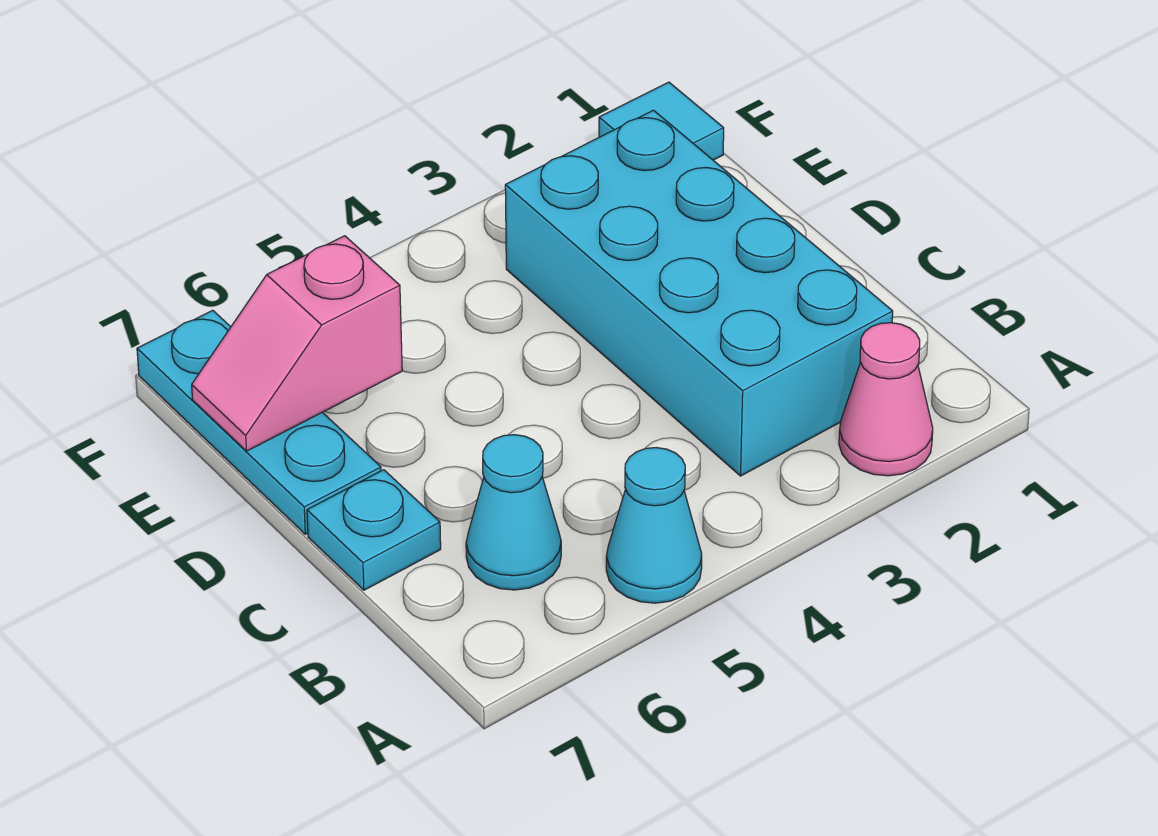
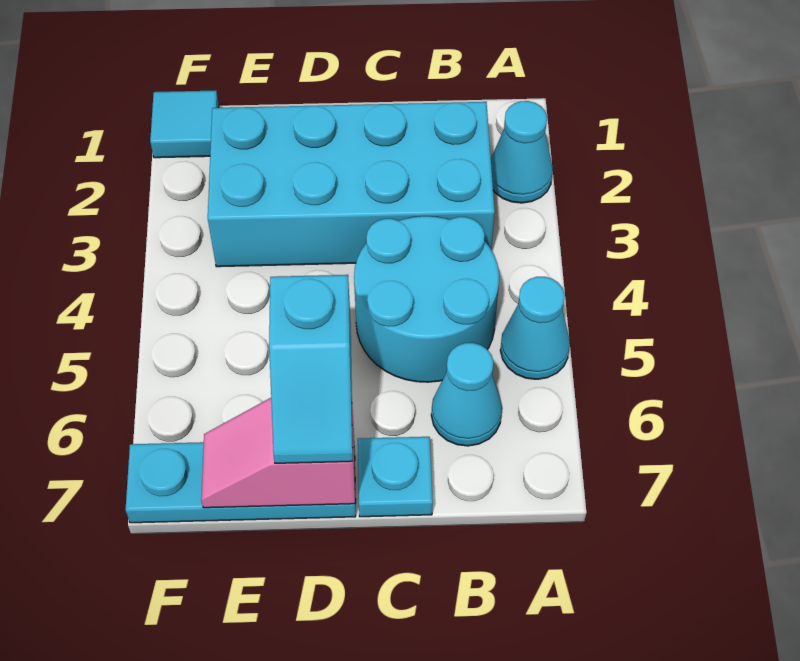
pink 1x1 cone [839,323,933,476] -> cyan 1x1 cone [491,101,553,203]
none -> cyan 2x2 round brick [354,216,499,382]
none -> cyan 1x2 slope [269,275,353,463]
pink 1x2 slope [192,236,402,451] -> pink 1x2 slope turned to [201,398,355,508]

